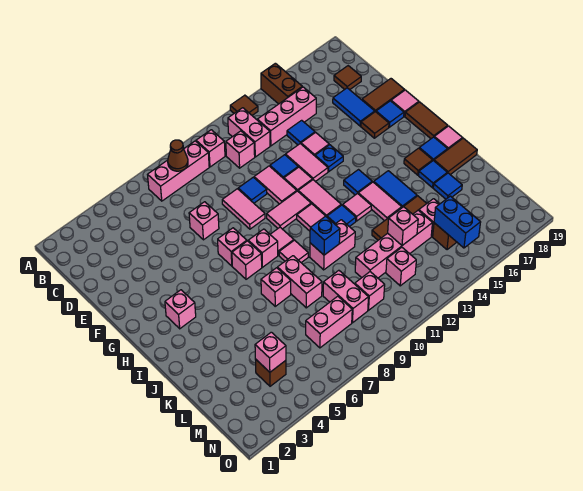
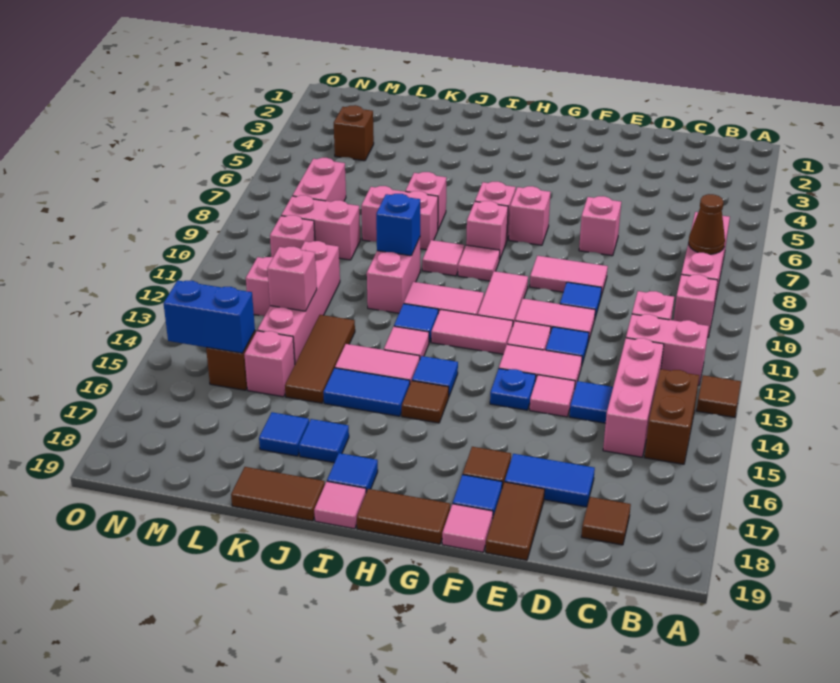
brown 1x2 brick [261,63,302,104] -> brown 1x2 brick turned to [645,369,699,464]
pink 1x1 brick [165,290,196,329] -> none
brown 1x1 tile [404,148,433,175] -> brown 1x1 tile moved to [402,381,449,423]
brown 1x2 tile [434,138,477,175] -> brown 1x2 tile turned to [231,467,325,521]
pink 1x1 brick [255,332,286,372] -> none

